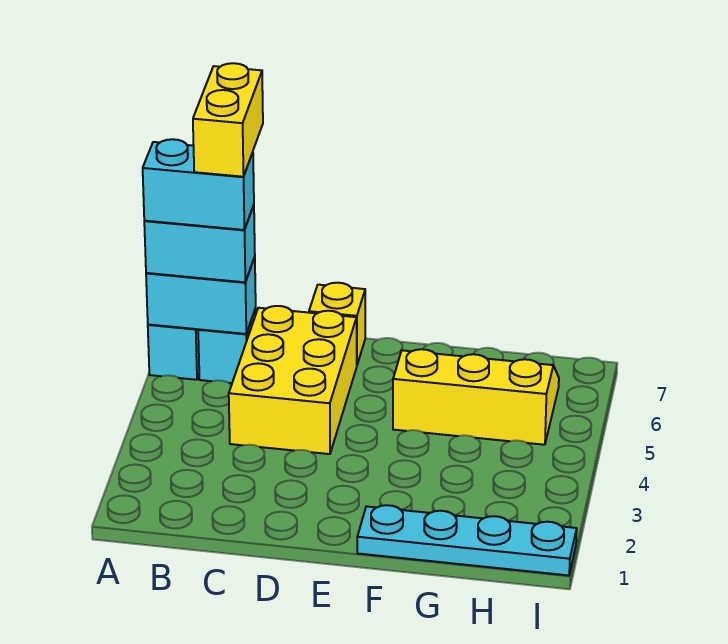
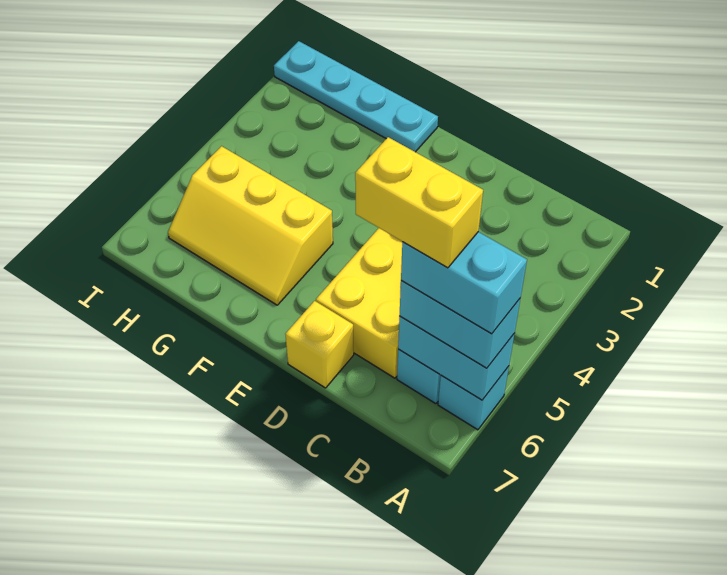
yellow 1x2 brick [193,63,263,177] -> yellow 1x2 brick turned to [355,137,483,268]

